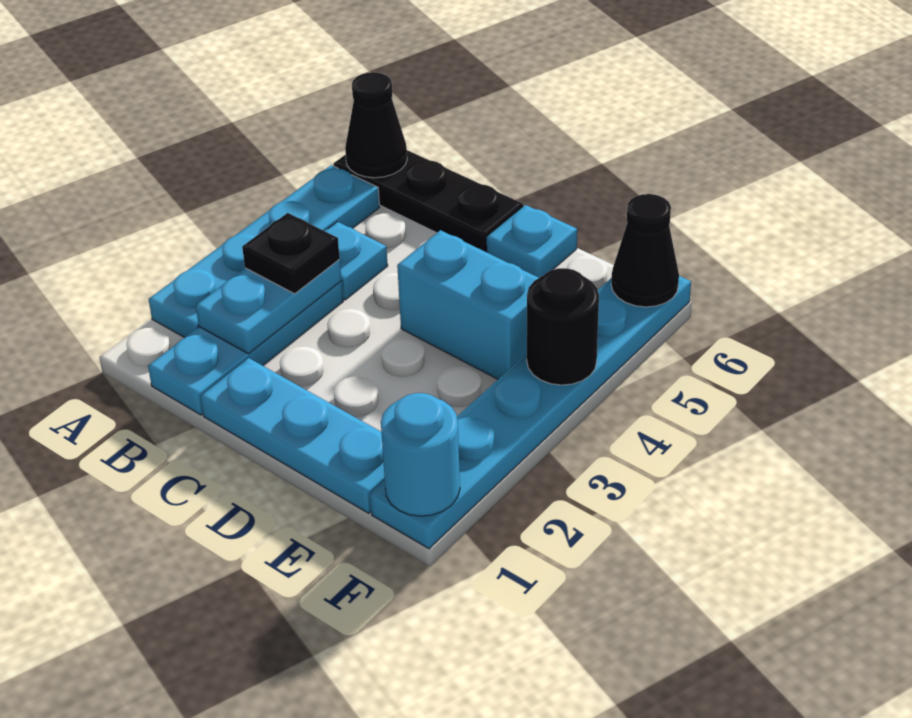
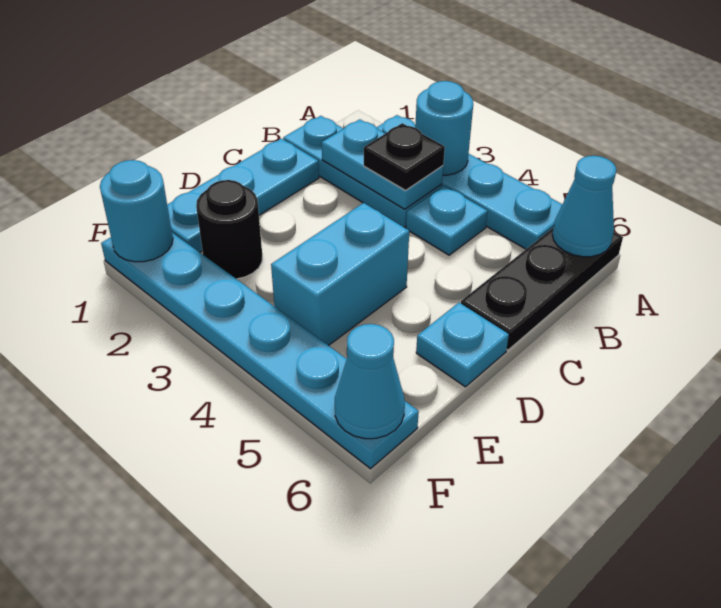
none -> cyan 1x1 round brick [415,81,473,175]
black 1x1 cone [345,72,407,178] -> cyan 1x1 cone [552,156,616,257]
black 1x1 round brick [527,268,599,385] -> black 1x1 round brick moved to [196,180,262,279]
black 1x1 cone [611,194,679,307] -> cyan 1x1 cone [335,324,405,439]

